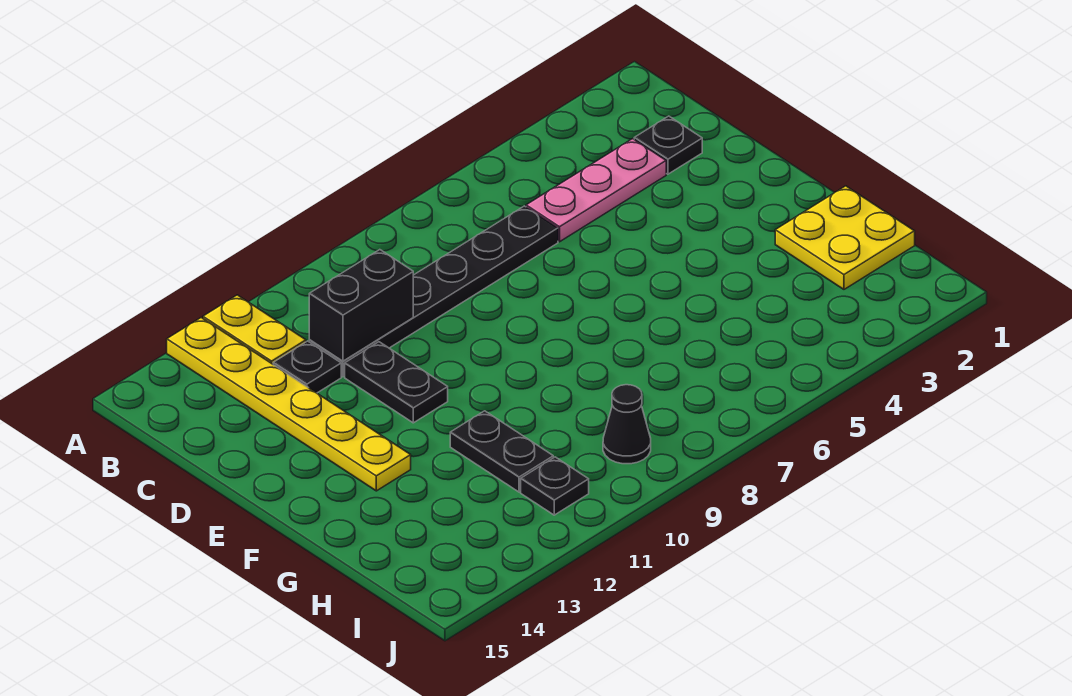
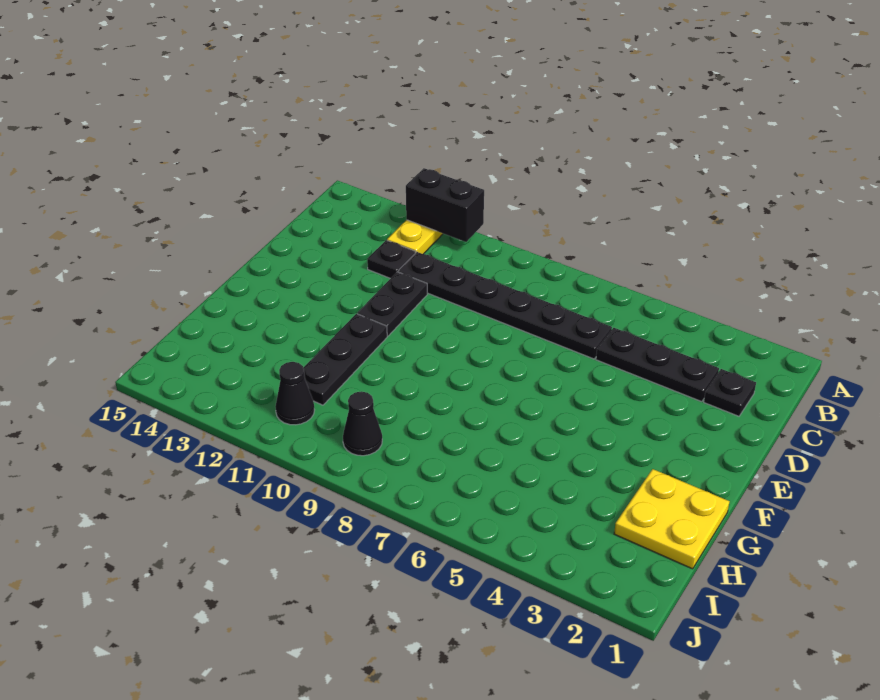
yellow 1x6 plate [167,318,411,491] -> none
pink 1x3 plate [526,139,666,242] -> black 1x3 plate [596,328,719,402]
black 1x2 brick [309,250,413,361] -> black 1x2 brick moved to [406,168,484,242]
black 1x2 plate [450,411,553,492] -> black 1x3 plate [303,314,387,405]
black 1x1 plate [521,457,589,515] -> black 1x1 cone [275,362,314,425]

